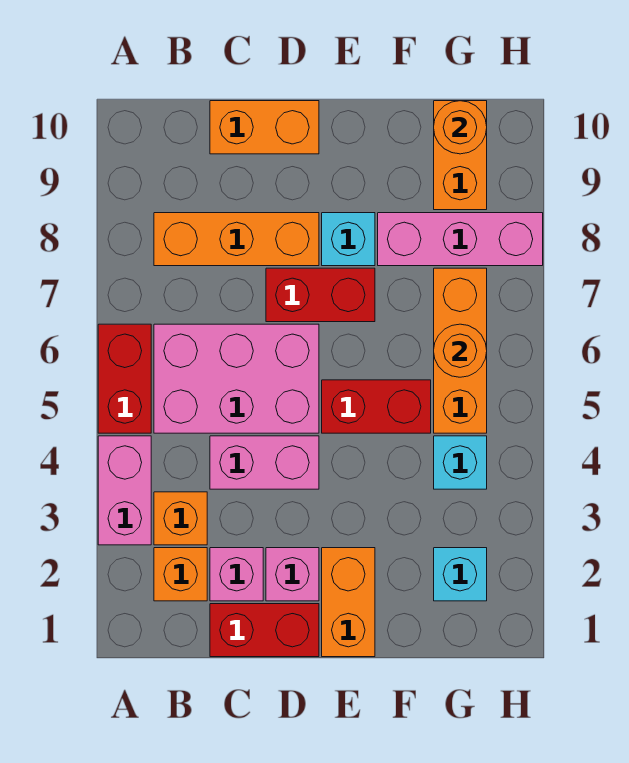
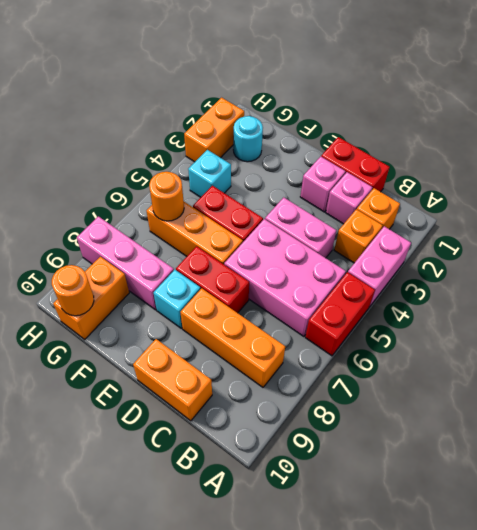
orange 1x2 brick [322,548,375,657] -> orange 1x2 brick moved to [184,98,244,162]
cyan 1x1 brick [434,548,487,601] -> cyan 1x1 round brick [233,116,263,162]
orange 1x3 brick [434,268,487,433] -> orange 1x3 brick turned to [147,202,243,264]

